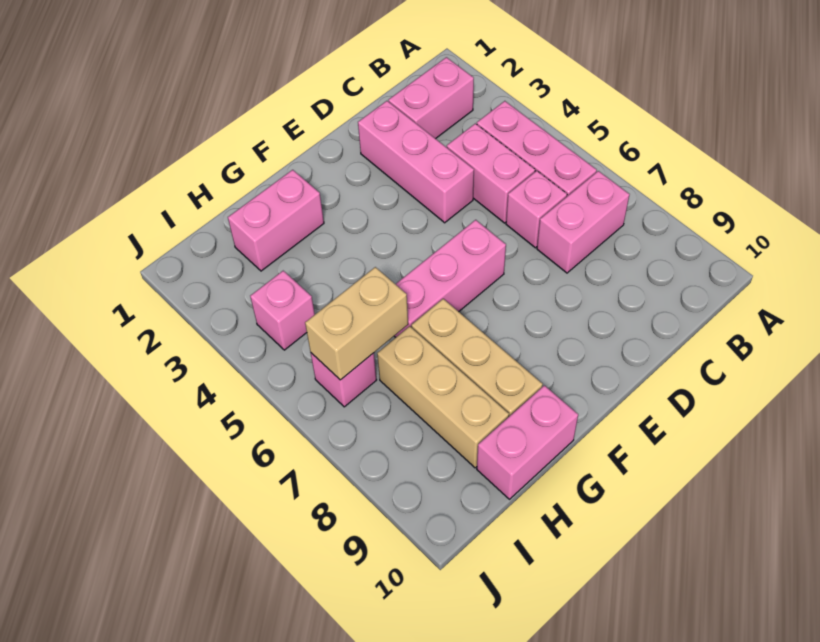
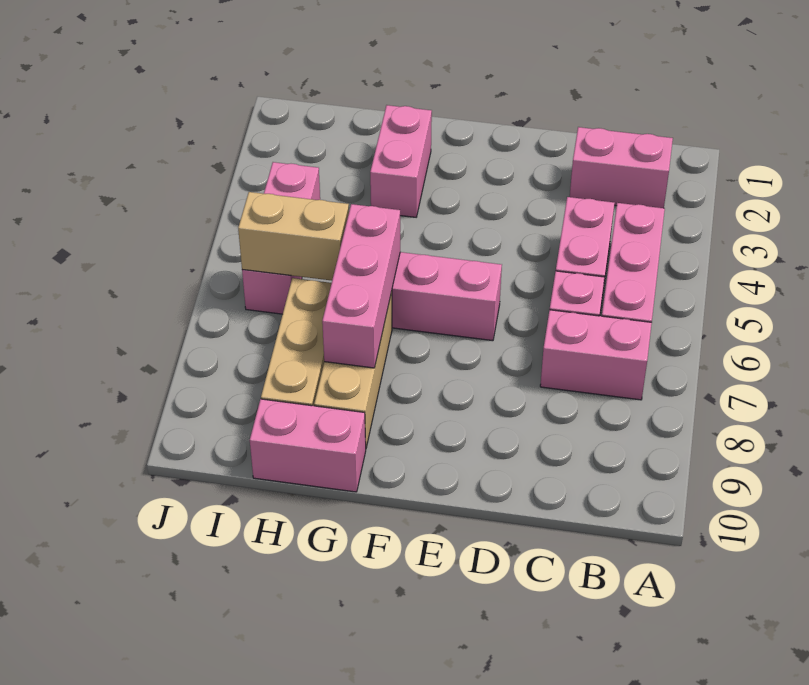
pink 1x3 brick [358,101,474,223] -> pink 1x3 brick moved to [322,204,400,368]
pink 1x2 brick [228,170,324,271] -> pink 1x2 brick turned to [370,105,432,217]

